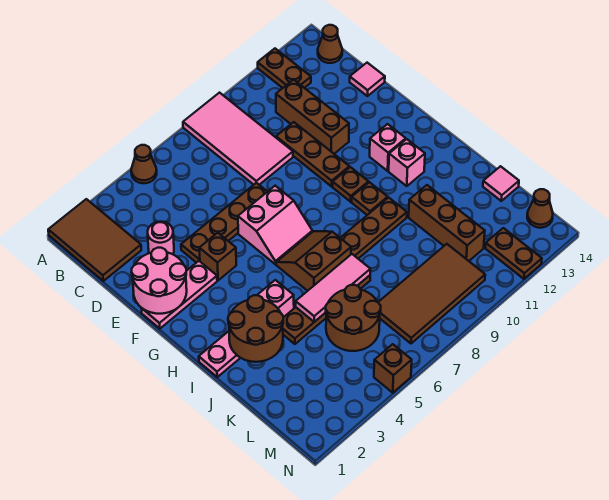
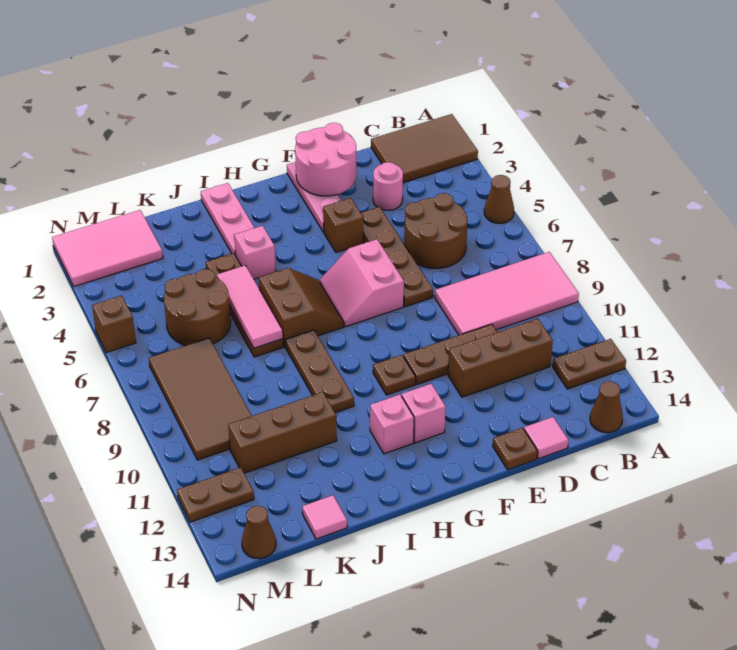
brown 1x1 plate [352,182,388,215] -> brown 1x1 plate moved to [493,428,538,470]
brown 2x2 round brick [228,295,283,362] -> brown 2x2 round brick moved to [404,193,467,268]
none -> pink 2x3 tile [52,210,163,286]

